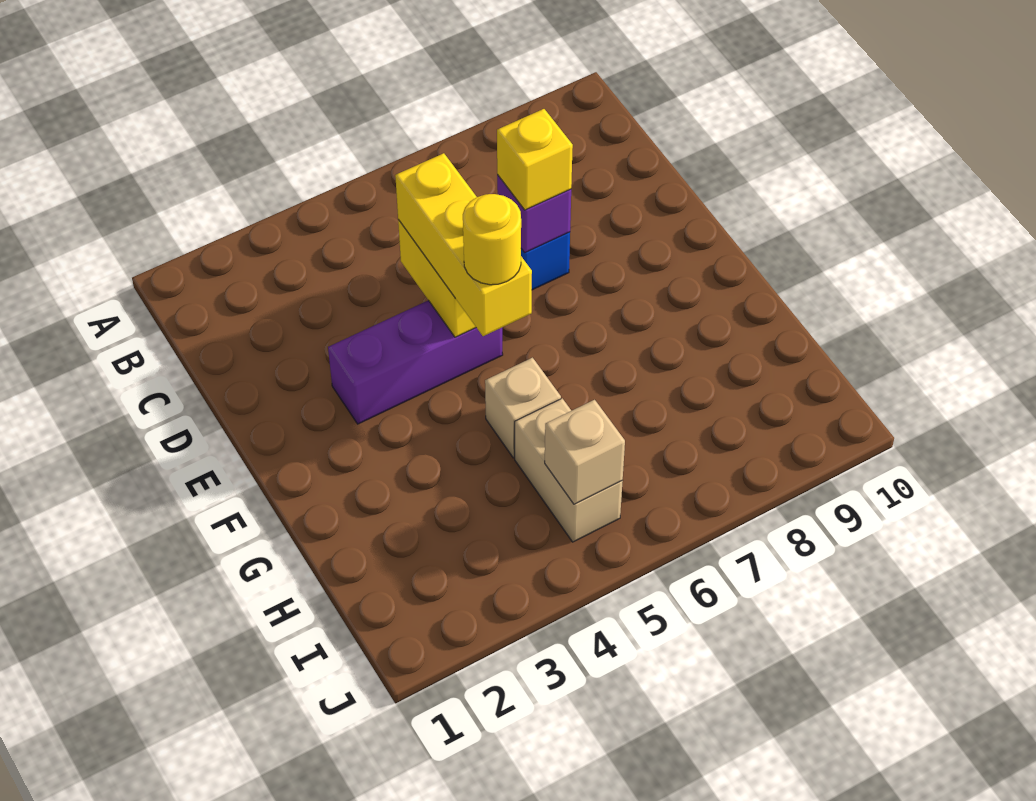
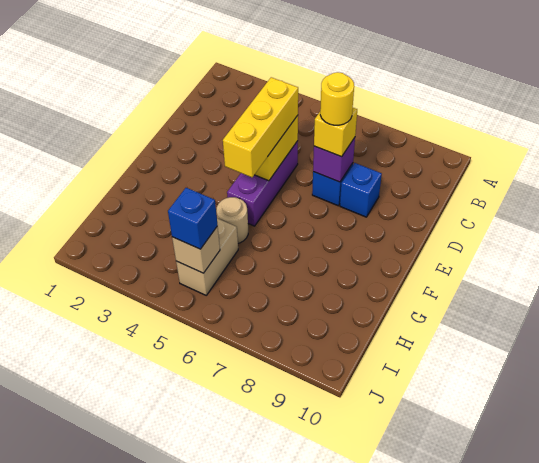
none -> blue 1x1 brick [340,163,382,217]
purple 1x3 brick [328,300,503,424] -> purple 1x3 brick turned to [227,141,298,226]
yellow 1x1 round brick [463,194,521,285] -> yellow 1x1 round brick moved to [320,72,354,125]
tan 1x1 brick [485,358,561,458] -> tan 1x1 round brick [216,197,248,243]
none -> blue 1x1 brick [168,188,218,249]

